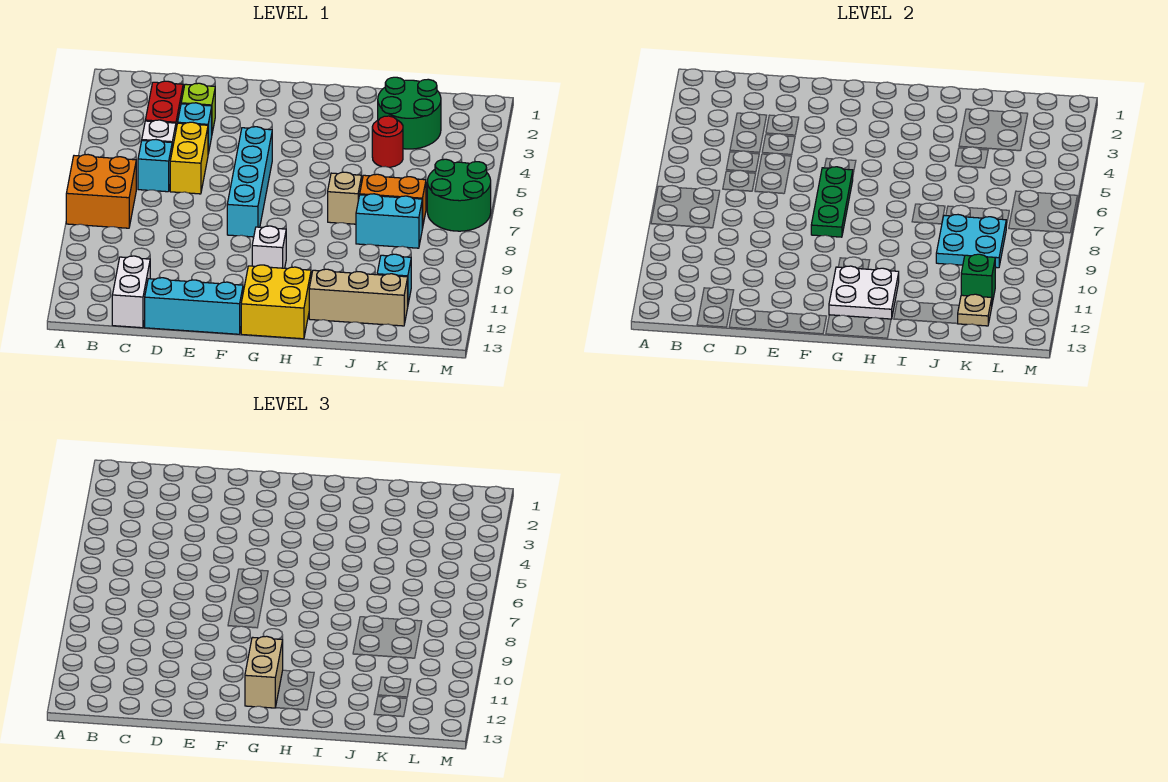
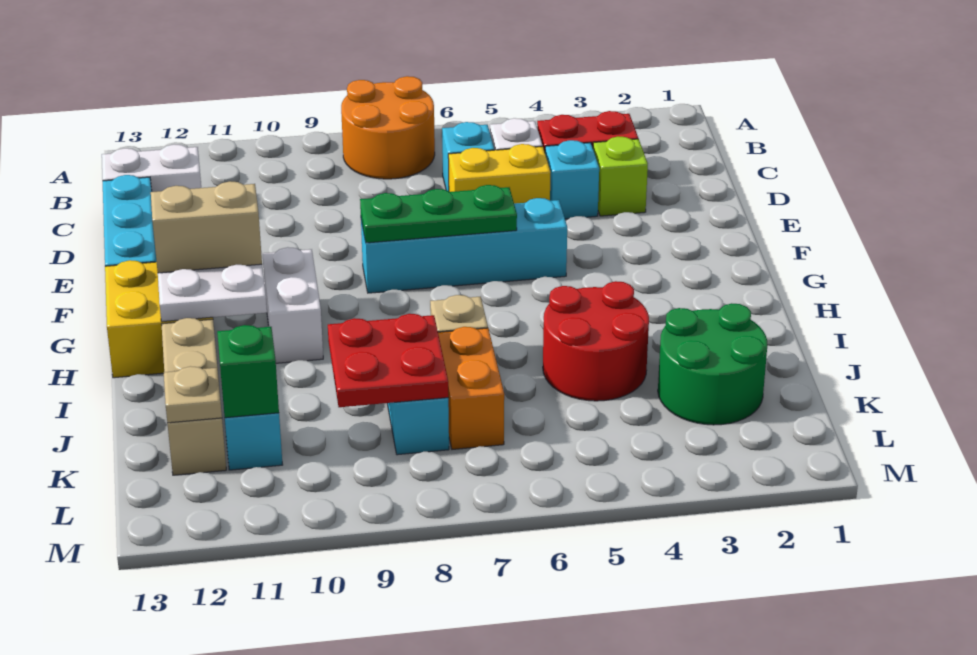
orange 2x2 brick [66,155,136,228] -> orange 2x2 round brick [341,76,435,179]
white 1x1 brick [252,226,286,268] -> white 1x2 brick [263,247,323,363]
red 1x1 round brick [372,116,403,167] -> red 2x2 round brick [543,281,649,401]
cyan 2x2 plate [936,215,1006,268] -> red 2x2 plate [328,314,448,407]
green 2x2 round brick [427,159,491,231] -> none

